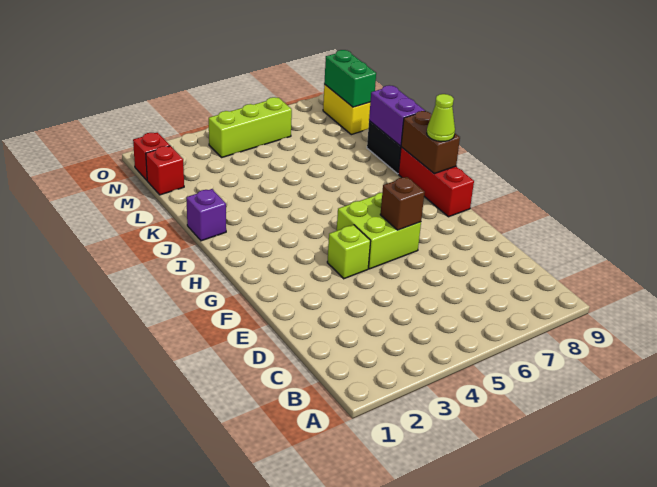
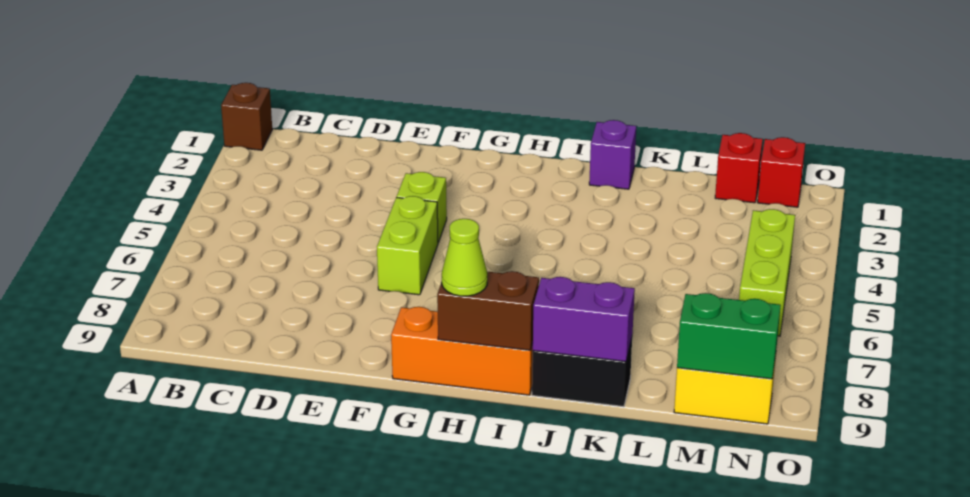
lime 2x2 brick [337,193,421,269] -> lime 1x2 brick [377,196,438,295]
brown 1x1 brick [380,177,425,230] -> brown 1x1 brick moved to [221,83,272,150]
red 1x3 brick [398,147,474,217] -> orange 1x3 brick [391,307,533,395]

